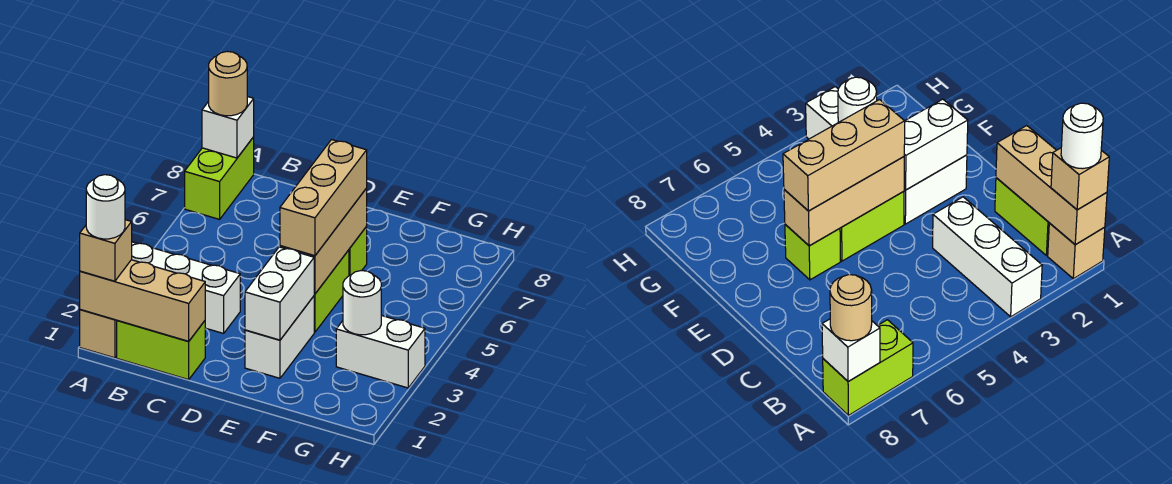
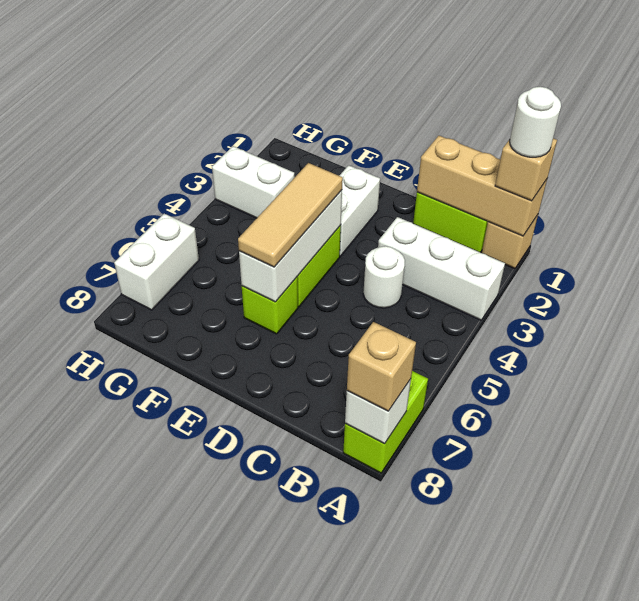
tan 1x1 round brick [209,52,247,116] -> tan 1x1 brick [347,322,416,411]
white 1x2 brick [245,247,314,340] -> white 1x2 brick moved to [114,214,199,310]
tan 1x3 brick [280,188,367,294] -> white 1x3 brick [239,190,342,302]
tan 1x3 brick [280,140,367,256] -> tan 1x3 tile [238,163,343,267]
white 1x1 round brick [343,271,381,335] -> white 1x1 round brick moved to [363,246,405,308]

